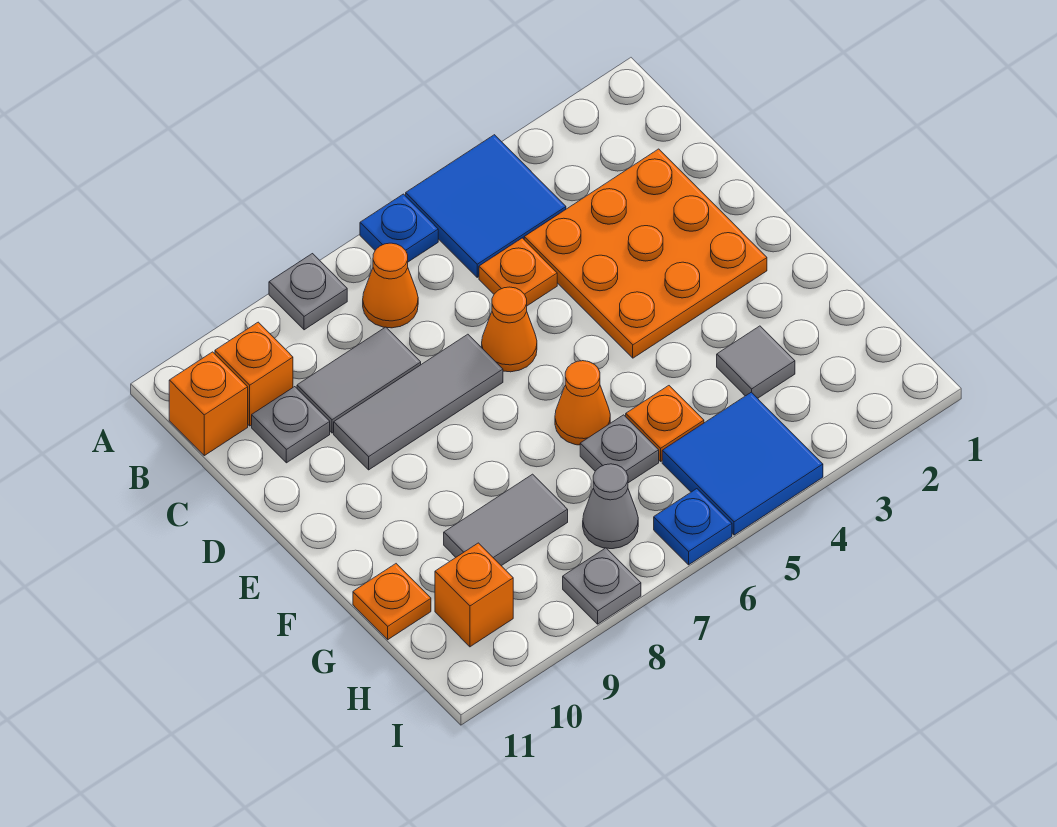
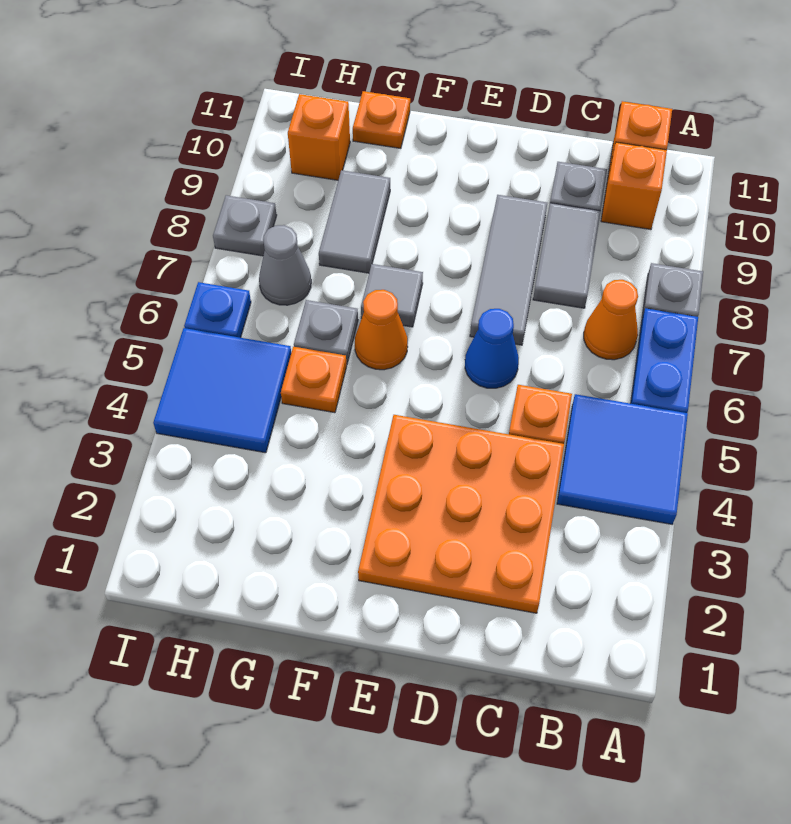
blue 1x1 plate [360,194,438,262] -> blue 1x2 plate [631,308,698,413]
orange 1x1 cone [482,287,537,372] -> blue 1x1 cone [465,309,519,388]
grey 1x1 tile [717,326,795,398] -> grey 1x1 tile moved to [361,264,423,327]

